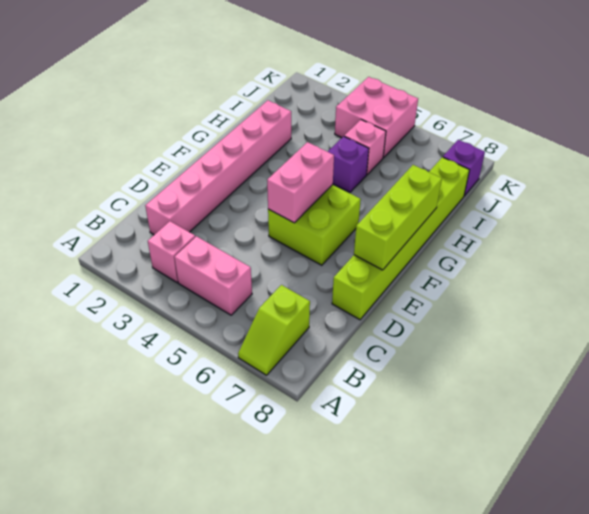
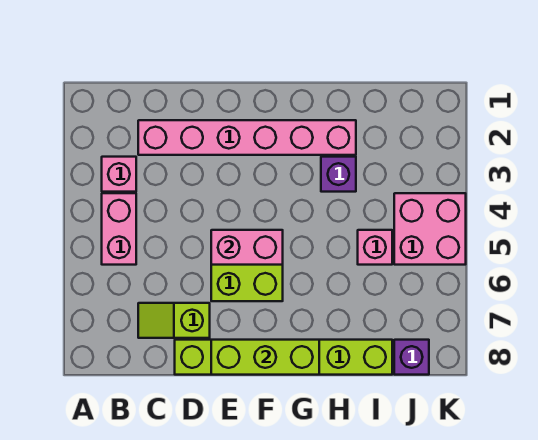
lime 1x2 slope [238,285,310,375] -> lime 1x2 slope moved to [138,303,210,338]
purple 1x1 brick [328,136,369,192] -> purple 1x1 brick moved to [321,157,356,192]

